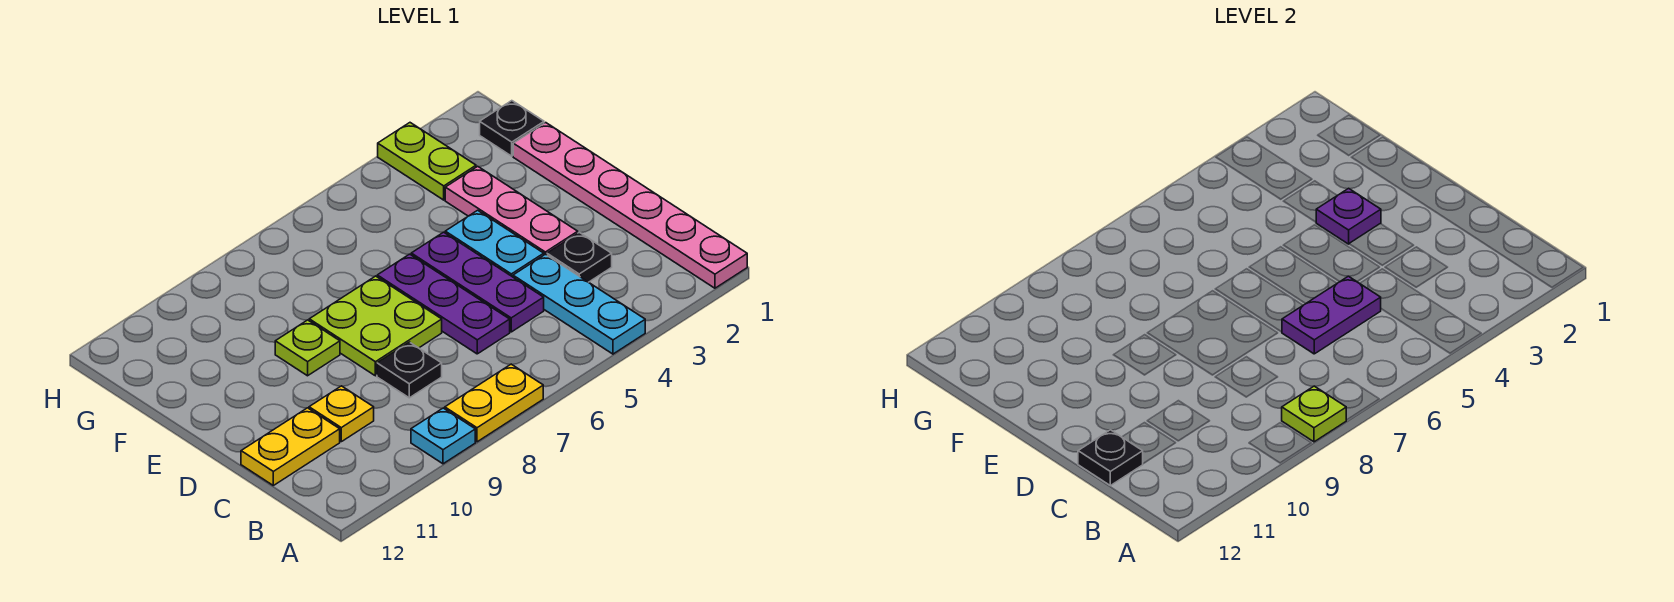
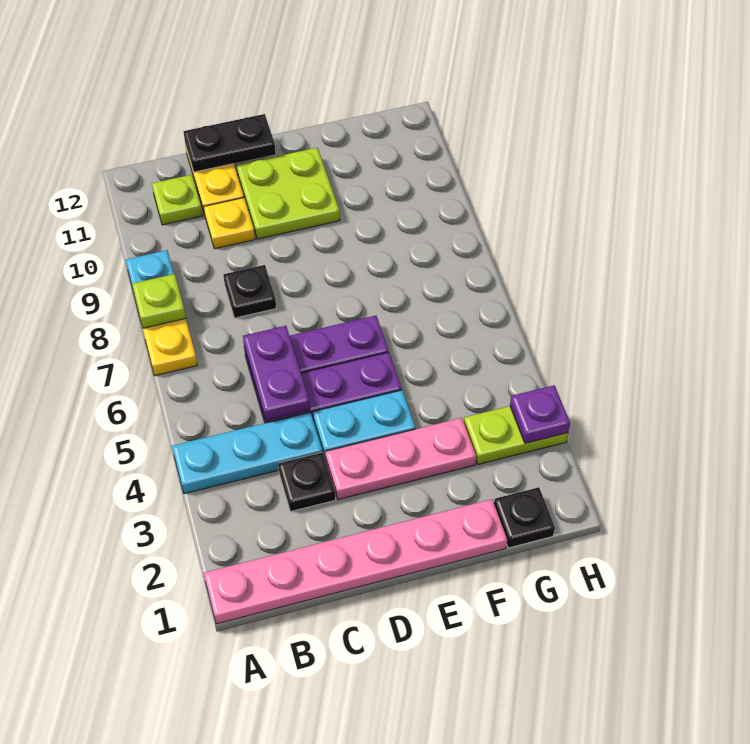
black 1x1 plate [1078,430,1143,485] -> black 1x2 plate [183,114,276,172]
lime 2x2 plate [309,276,442,376] -> lime 2x2 plate moved to [236,148,340,239]
purple 1x1 plate [1316,188,1381,244] -> purple 1x1 plate moved to [510,385,570,443]
lime 1x1 plate [275,320,340,376] -> lime 1x1 plate moved to [152,175,203,225]

